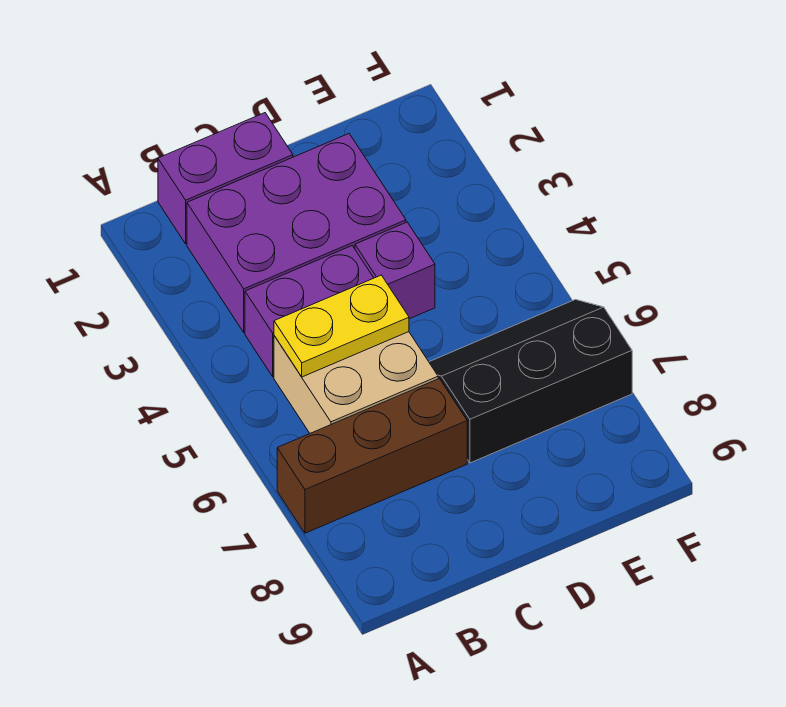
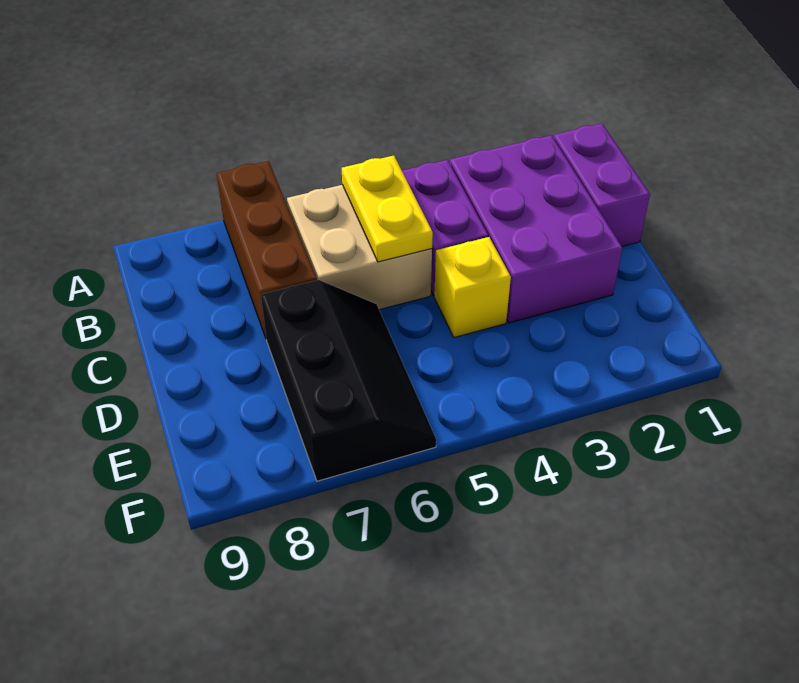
purple 1x1 brick [355,222,435,319] -> yellow 1x1 brick [434,237,511,337]

